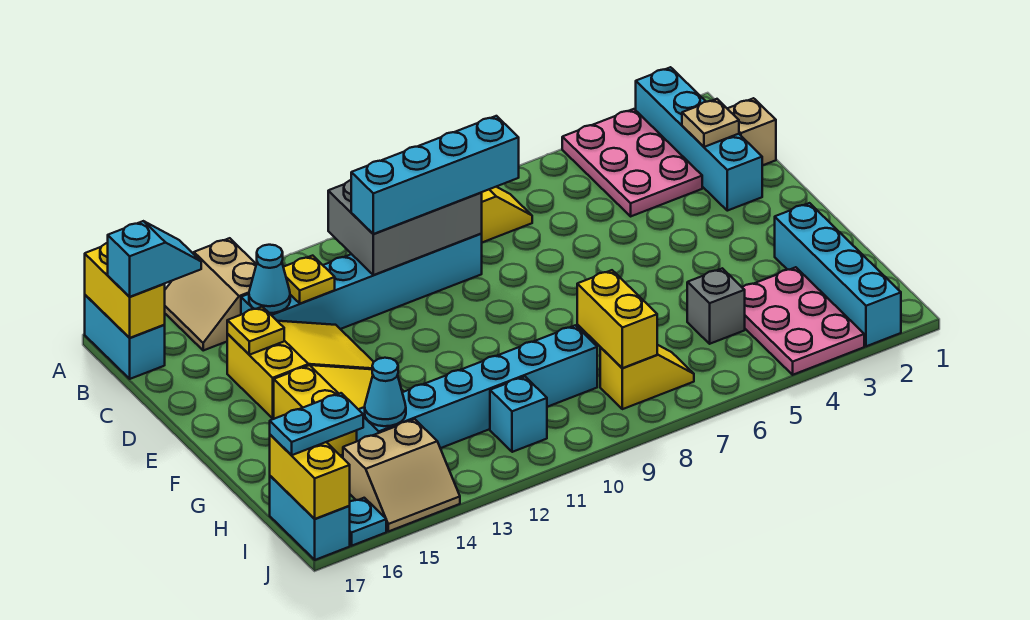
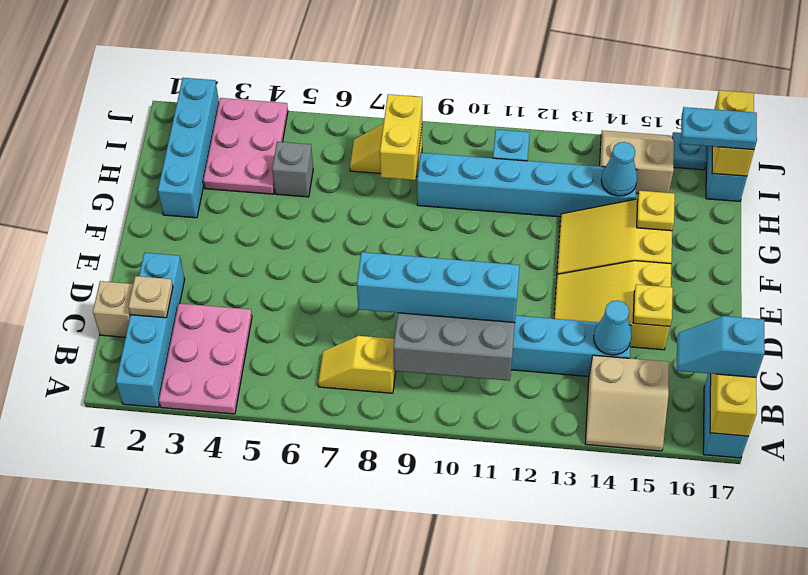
tan 2x2 slope [165,238,256,350] -> tan 2x2 slope turned to [585,355,669,451]
yellow 1x1 plate [283,256,335,304] -> yellow 1x1 plate moved to [637,191,675,231]

